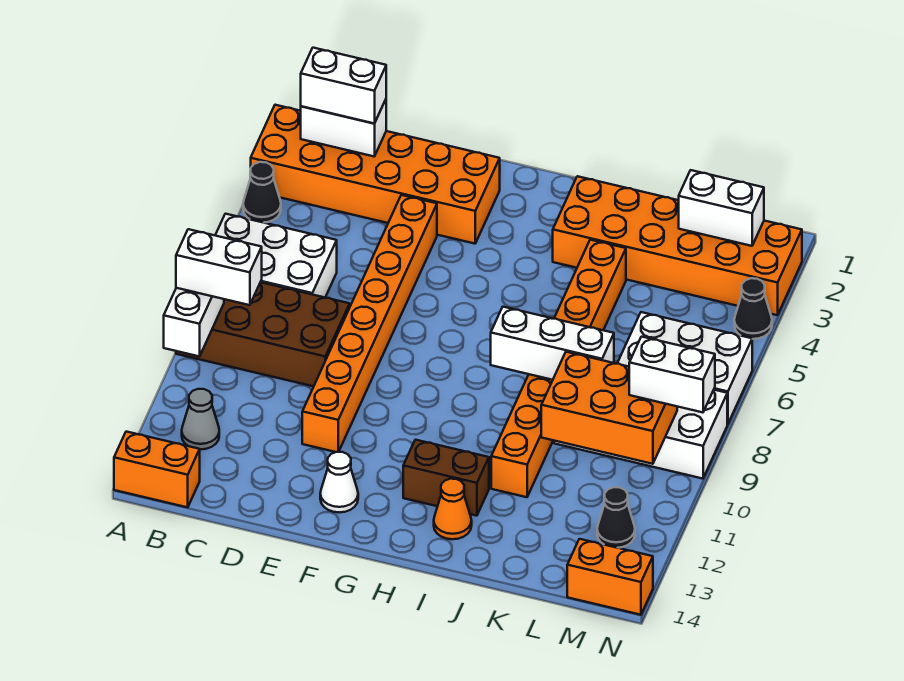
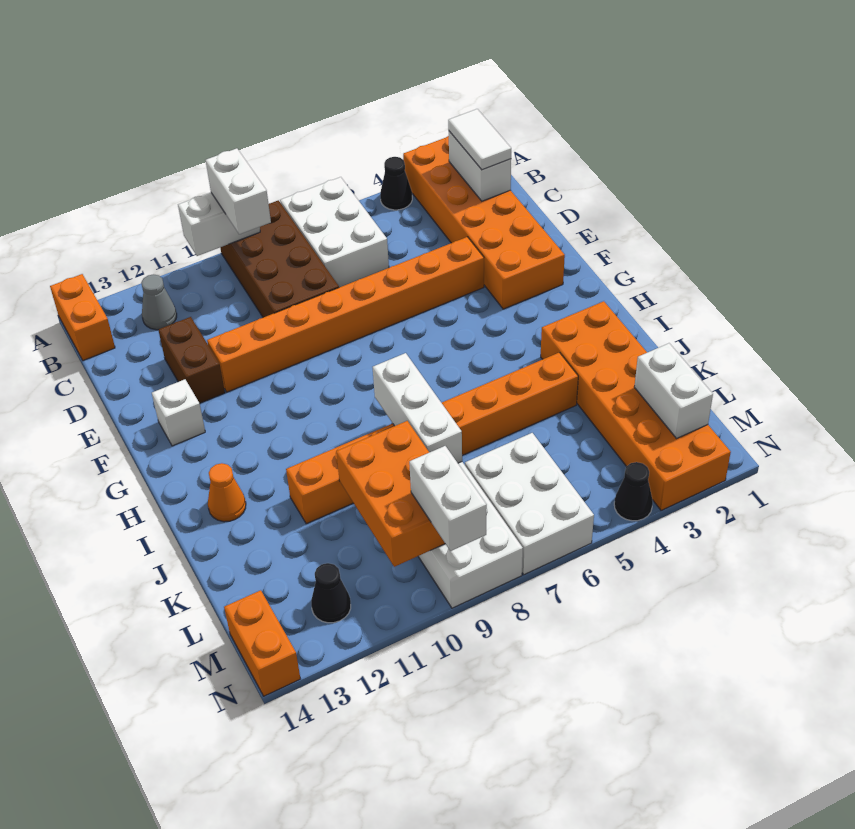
white 1x2 brick [301,48,386,124] -> white 1x2 tile [448,109,511,170]
white 1x1 cone [320,452,358,512] -> white 1x1 brick [152,379,205,446]
brown 1x2 brick [403,440,489,516] -> brown 1x2 brick moved to [158,317,225,403]

